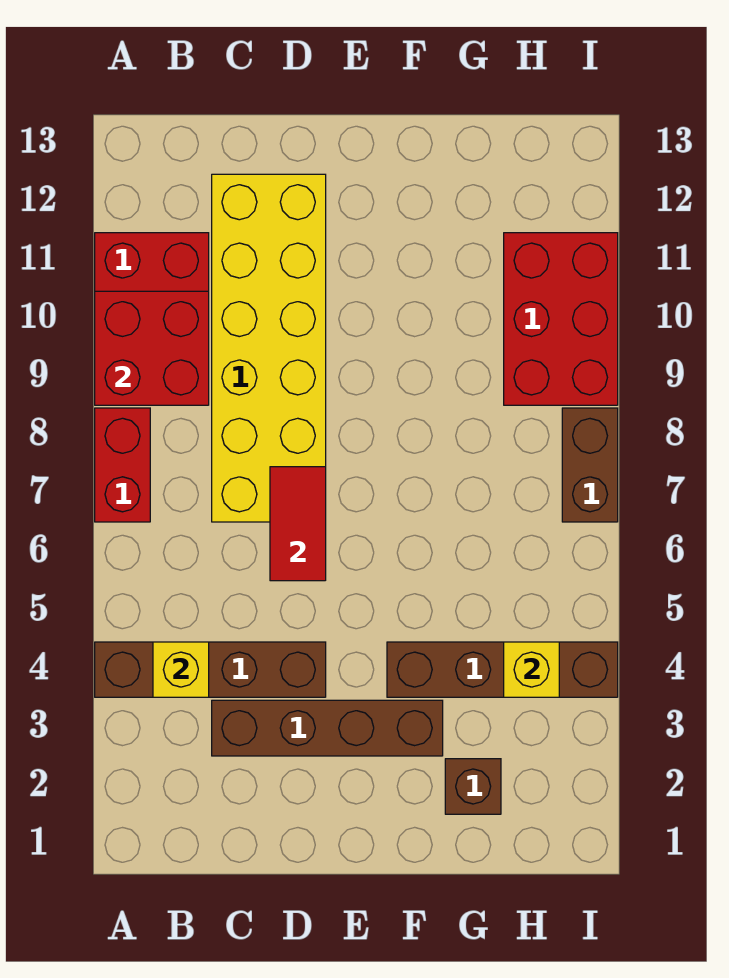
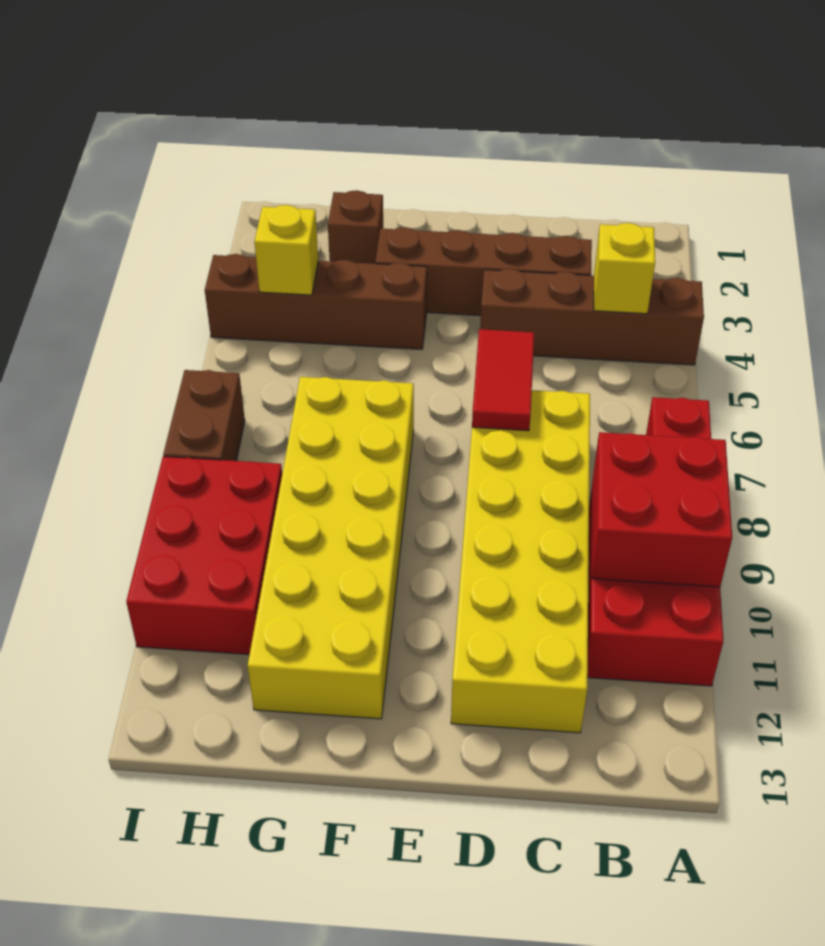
none -> yellow 2x6 brick [248,377,414,719]

